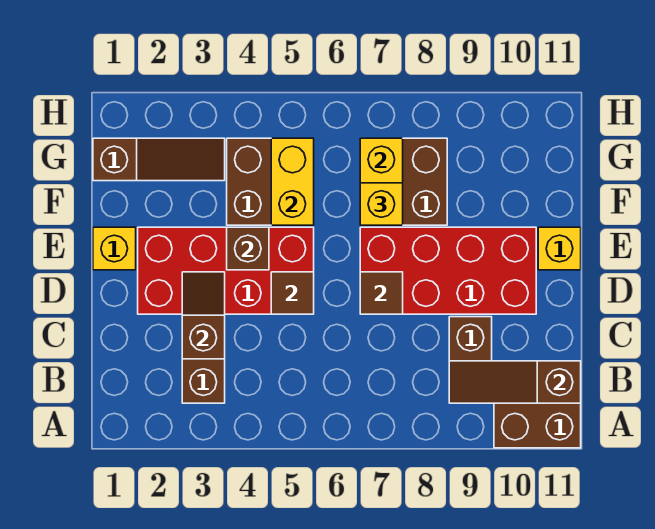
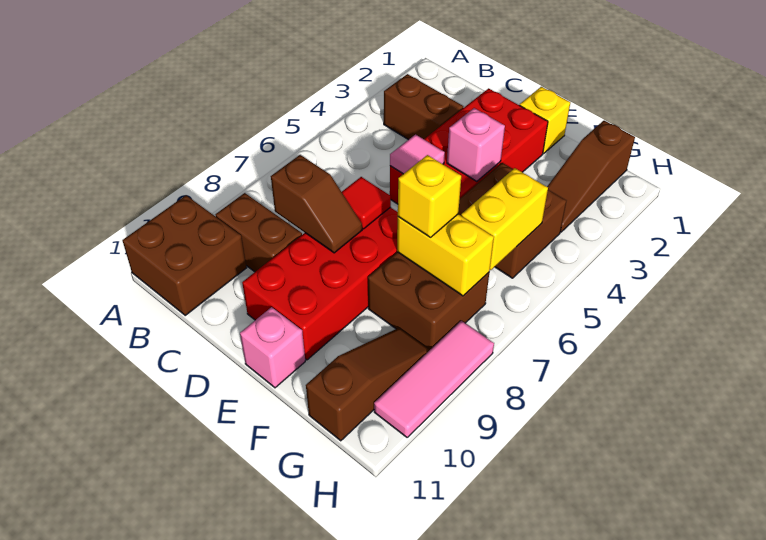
brown 1x3 slope [449,361,581,403] -> brown 1x3 slope moved to [306,328,430,441]
brown 1x2 slope [182,272,225,359] -> brown 1x2 slope moved to [271,155,362,253]
brown 1x1 tile [271,272,314,314] -> pink 1x1 tile [390,135,445,174]
brown 1x1 tile [360,272,403,314] -> red 1x1 tile [342,177,391,229]
brown 1x1 brick [227,227,269,270] -> pink 1x1 brick [447,108,505,181]
yellow 1x1 brick [538,227,581,270] -> pink 1x1 brick [240,307,305,388]
yellow 1x2 brick [271,138,314,225] -> yellow 1x2 brick turned to [461,168,548,270]
none -> pink 1x3 tile [374,321,494,437]

